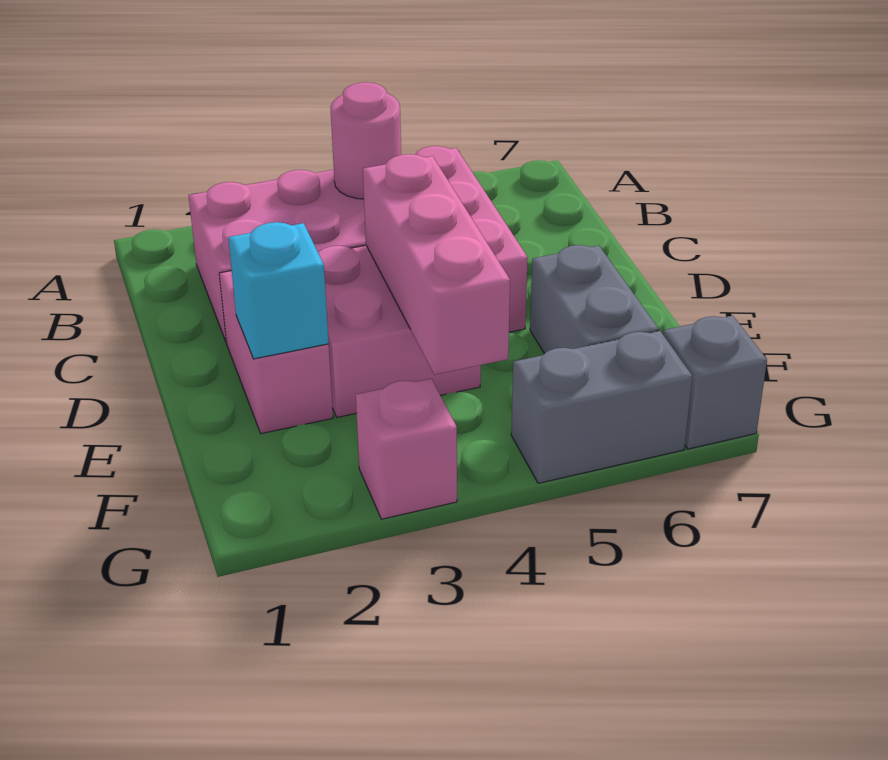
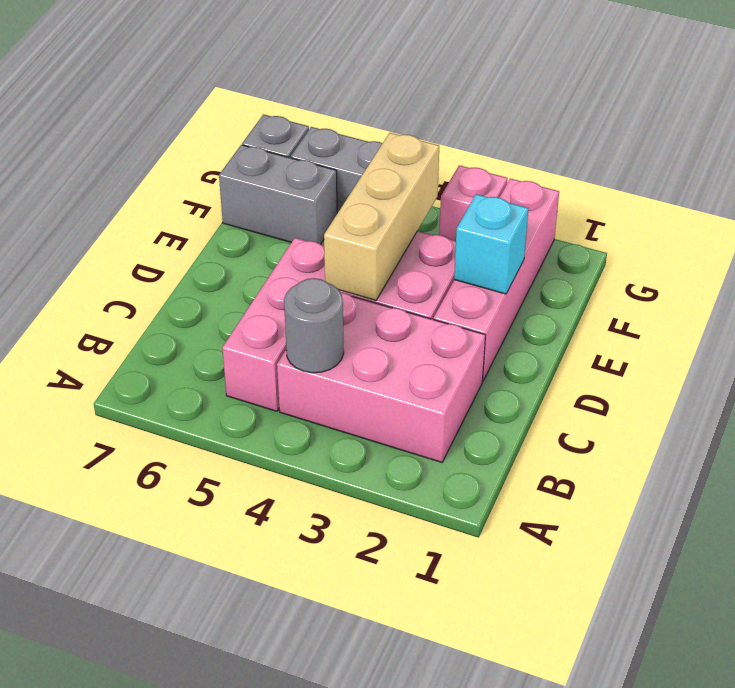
pink 1x1 round brick [330,82,401,199] -> grey 1x1 round brick [284,278,344,373]
pink 1x2 brick [219,271,333,434] -> pink 1x4 brick [433,179,559,381]
pink 1x3 brick [363,154,510,375] -> tan 1x3 brick [324,133,439,300]
grey 1x2 brick [530,245,659,354] -> grey 1x2 brick turned to [219,145,337,244]

